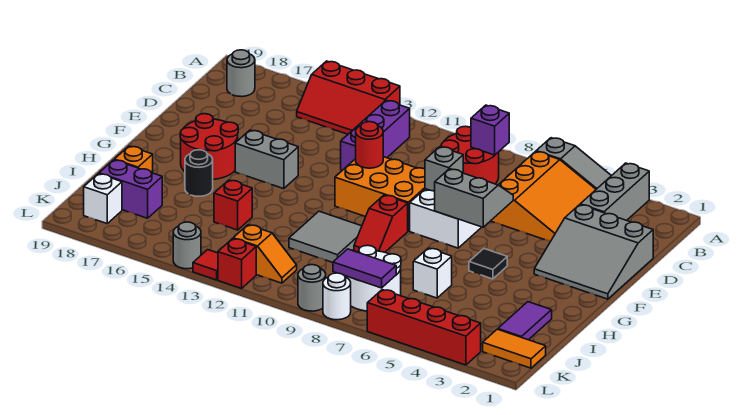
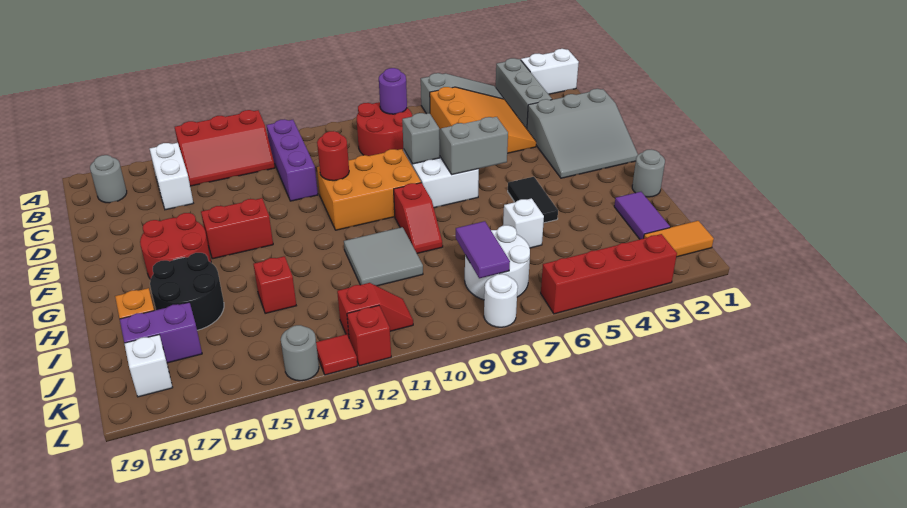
none -> white 1x2 brick [521,49,579,94]
purple 1x1 brick [471,105,509,155] -> purple 1x1 round brick [379,68,407,114]
none -> white 1x2 brick [150,143,193,210]
grey 1x2 brick [235,130,298,189] -> red 1x2 brick [201,198,273,259]
black 1x1 tile [469,249,507,279] -> black 1x2 tile [508,177,558,223]
black 1x1 round brick [185,150,213,196] -> black 2x2 round brick [150,253,224,330]
purple 1x2 tile [333,249,396,288] -> purple 1x2 tile turned to [456,221,510,278]
orange 1x2 slope [233,225,297,283] -> red 1x2 slope [337,283,413,337]
grey 1x1 round brick [298,265,326,311] -> grey 1x1 round brick moved to [632,150,665,197]

